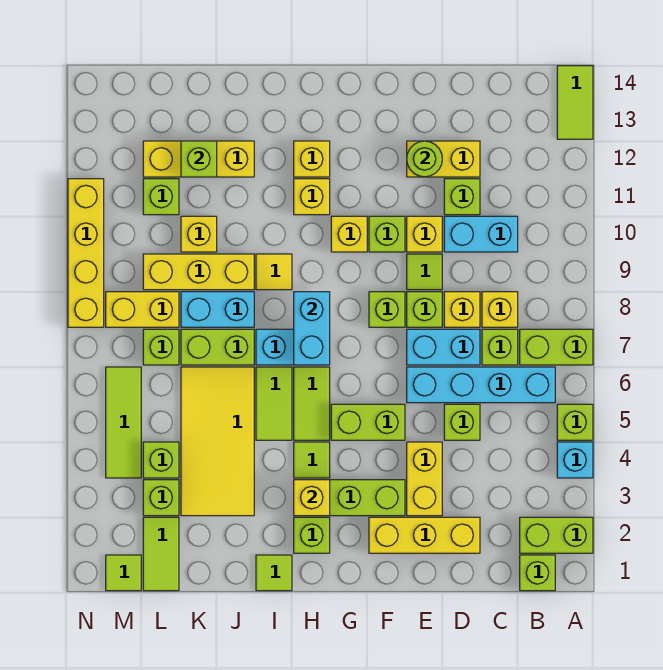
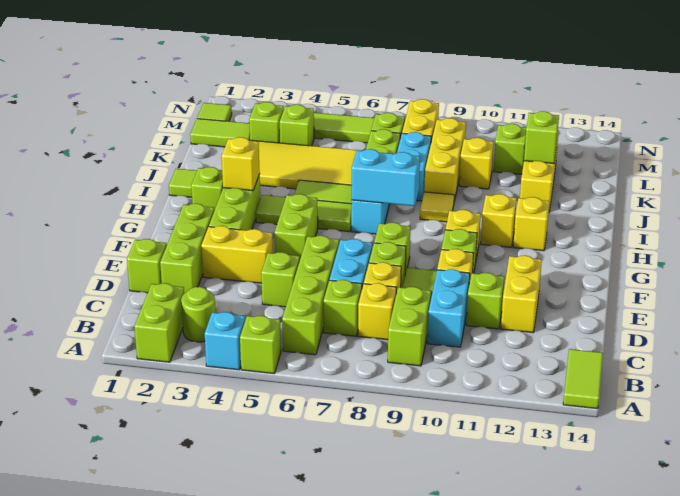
lime 1x2 brick [520,329,593,365] -> lime 1x2 brick moved to [388,287,431,366]
lime 1x2 tile [557,66,593,139] -> lime 1x2 tile turned to [563,349,603,409]
lime 1x1 brick [520,555,555,591] -> lime 1x1 brick moved to [127,239,167,293]
cyan 1x4 brick [407,367,555,403] -> lime 1x4 brick [282,236,339,355]
yellow 1x3 brick [369,517,480,553] -> lime 1x3 brick [160,203,214,294]
lime 1x1 round brick [407,141,442,177] -> lime 1x1 round brick moved to [181,287,215,342]
yellow 1x4 brick [68,179,104,327] -> none

